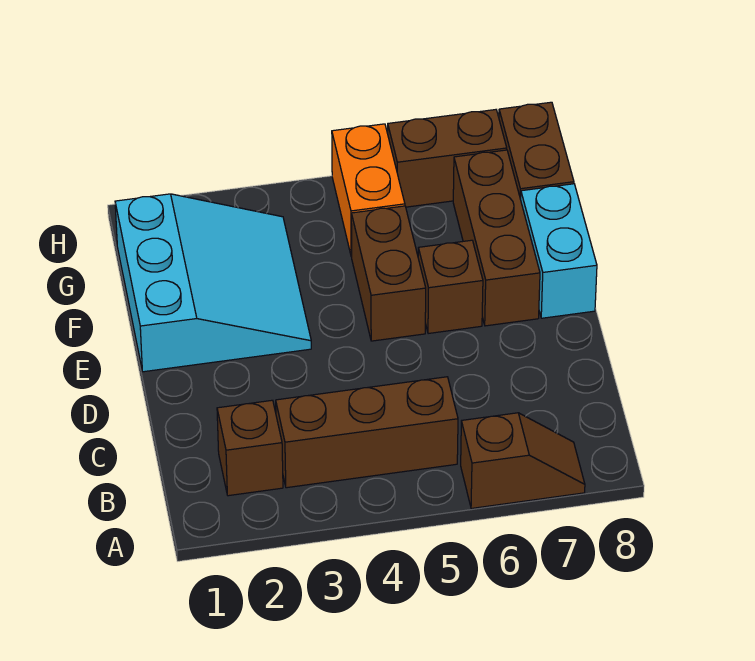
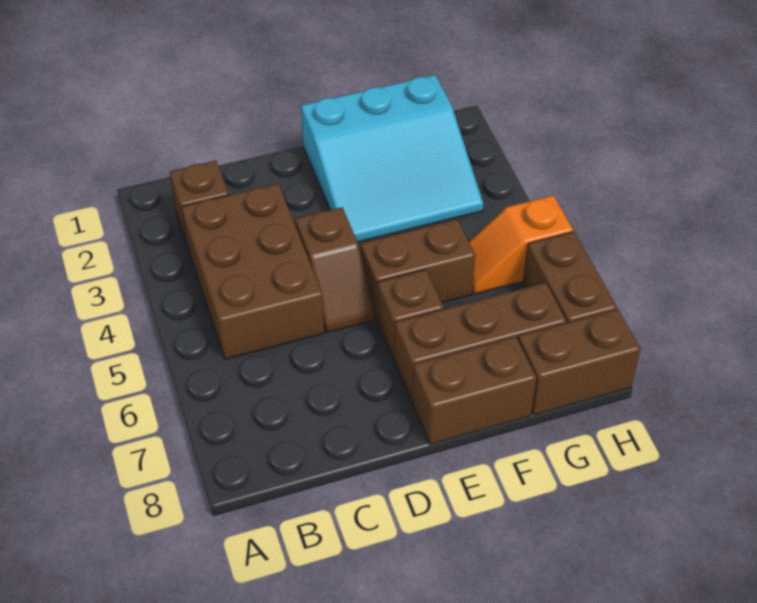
brown 1x2 slope [461,413,585,508] -> brown 1x2 slope moved to [295,207,374,333]
brown 1x3 brick [276,377,458,488] -> brown 2x3 brick [181,184,324,359]
cyan 1x2 brick [521,184,597,318] -> brown 1x2 brick [412,337,536,444]
orange 1x2 brick [332,124,405,257] -> orange 1x2 slope [469,195,573,294]

